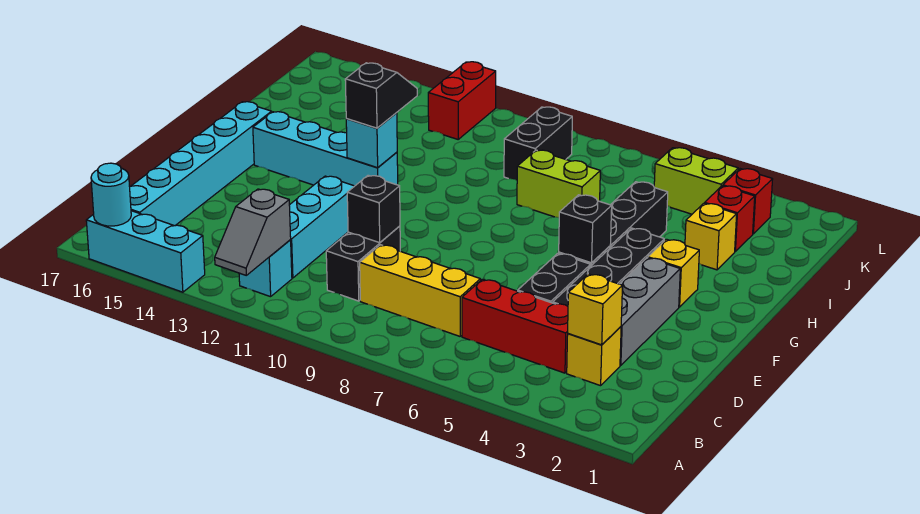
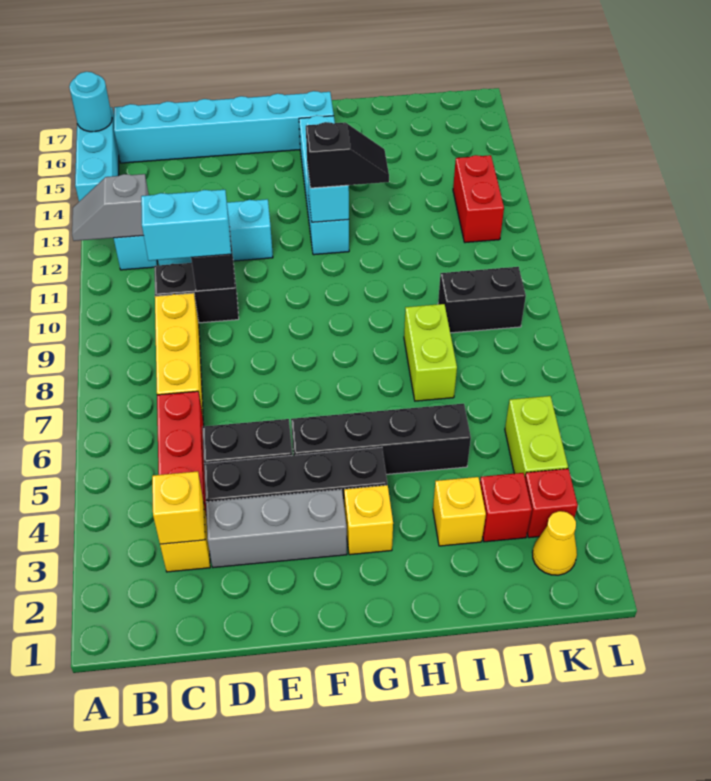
none -> cyan 1x2 brick [141,190,231,261]
black 1x1 brick [559,195,612,263] -> none
none -> yellow 1x1 cone [533,511,577,575]
red 1x2 brick [428,62,496,139] -> red 1x2 brick turned to [453,155,504,243]

